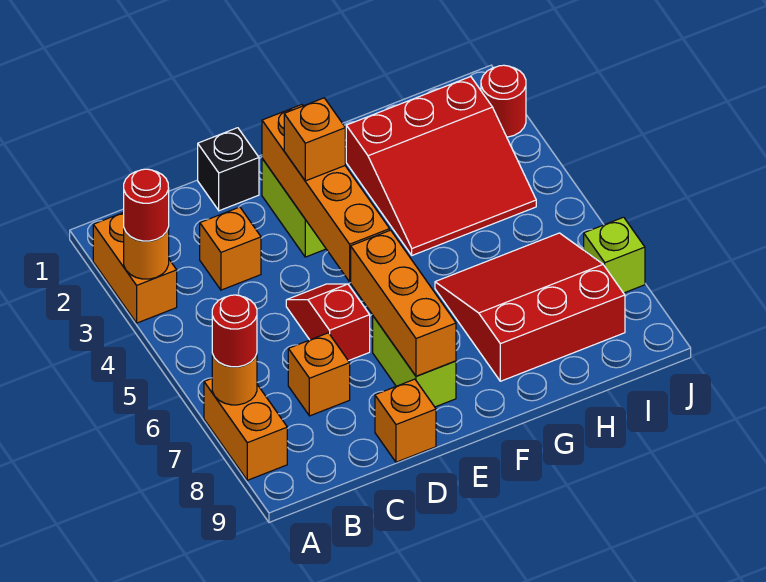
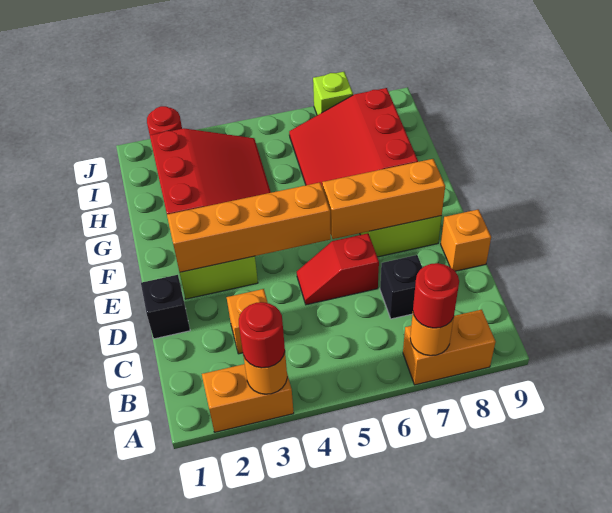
orange 1x1 brick [288,333,350,416] -> black 1x1 brick [380,255,422,319]
orange 1x1 brick [284,98,345,181] -> none

